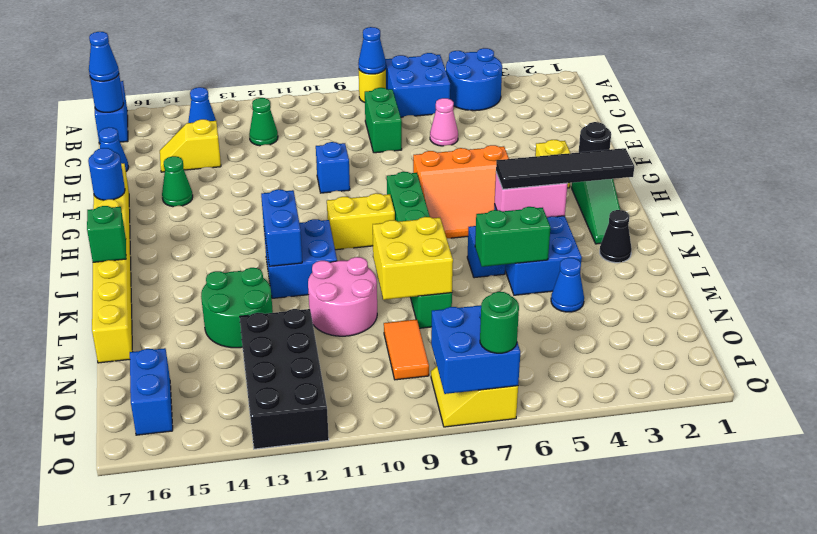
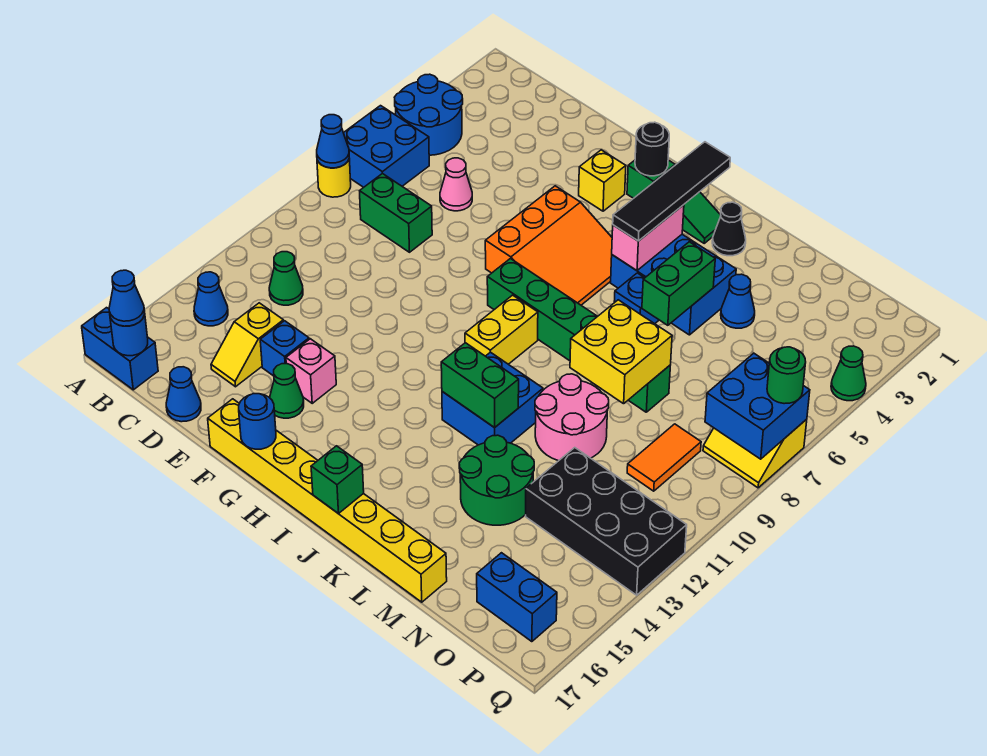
blue 1x1 brick [316,142,350,193] -> blue 1x1 brick moved to [260,321,309,376]
none -> pink 1x1 brick [286,339,336,403]
blue 1x2 brick [261,189,302,266] -> green 1x2 brick [441,343,519,428]
orange 1x2 tile [384,319,429,380] -> orange 1x2 tile turned to [627,424,701,491]
none -> green 1x1 cone [831,346,866,401]

